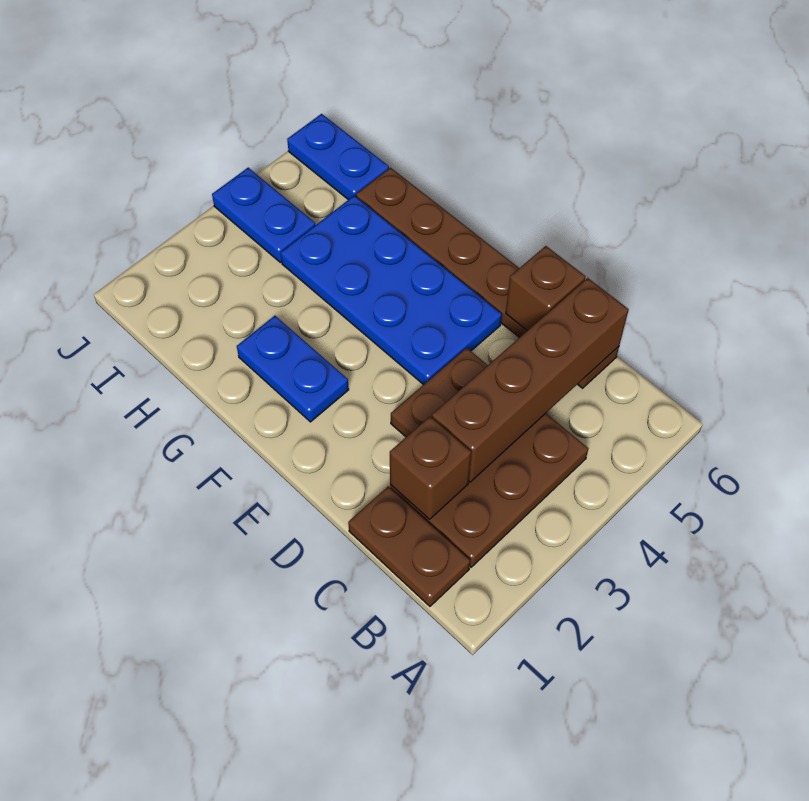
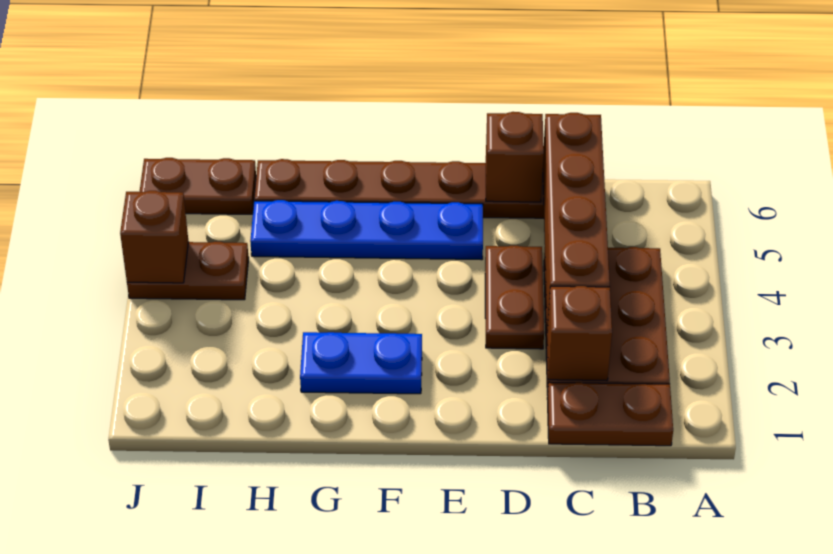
blue 2x4 plate [281,196,502,385] -> blue 1x4 plate [250,200,483,260]
blue 1x2 plate [212,168,315,263] -> brown 1x2 plate [127,242,249,300]
blue 1x2 plate [287,114,389,200] -> brown 1x2 plate [140,158,256,214]
none -> brown 1x1 brick [120,191,189,283]

